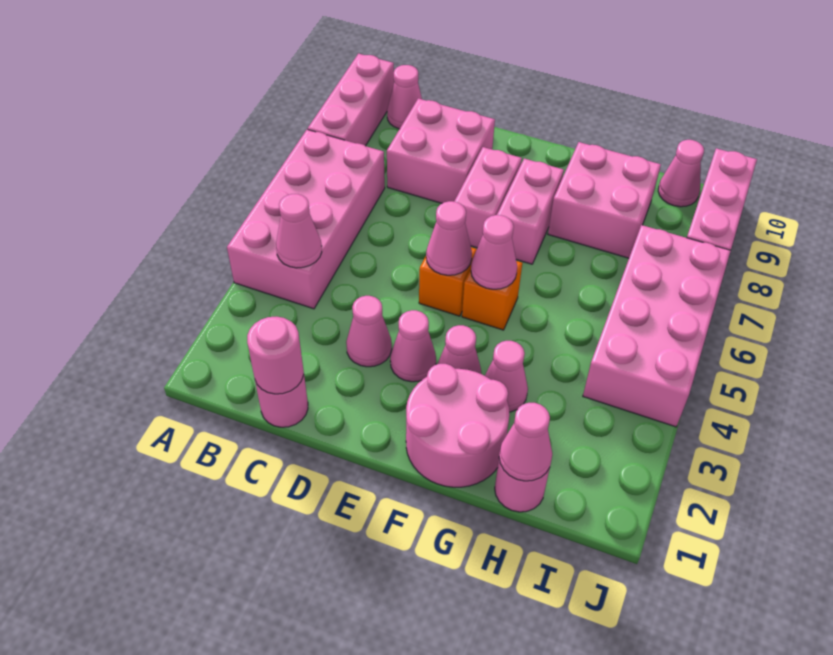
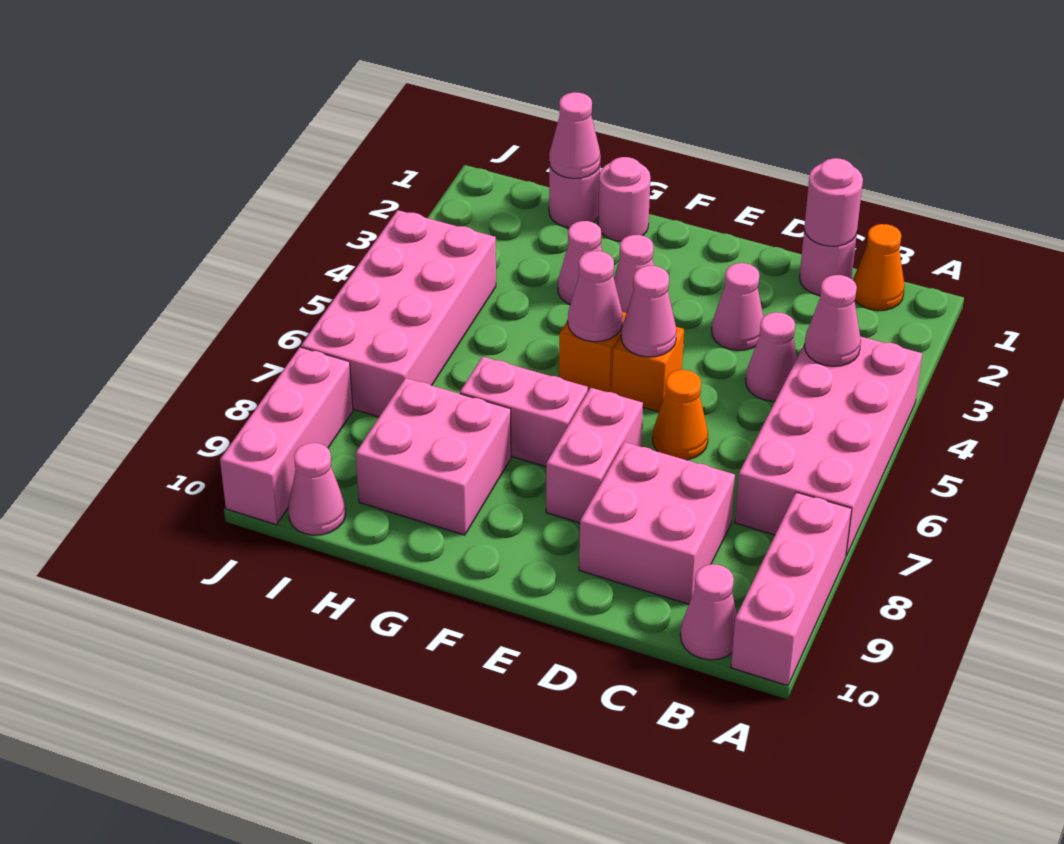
none -> orange 1x1 cone [853,224,905,310]
none -> orange 1x1 cone [653,370,708,460]
pink 1x1 cone [390,310,436,382] -> pink 1x1 cone moved to [746,312,797,401]
pink 2x2 round brick [406,364,509,487] -> pink 1x1 round brick [598,157,650,241]
pink 1x2 brick [497,159,564,264] -> pink 1x2 brick turned to [460,357,588,467]

